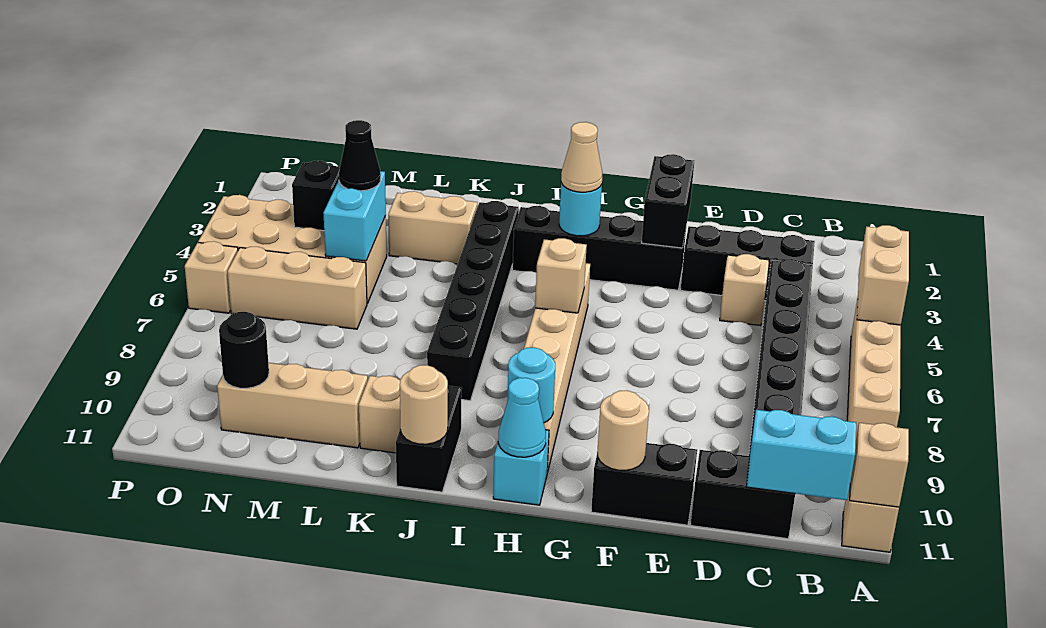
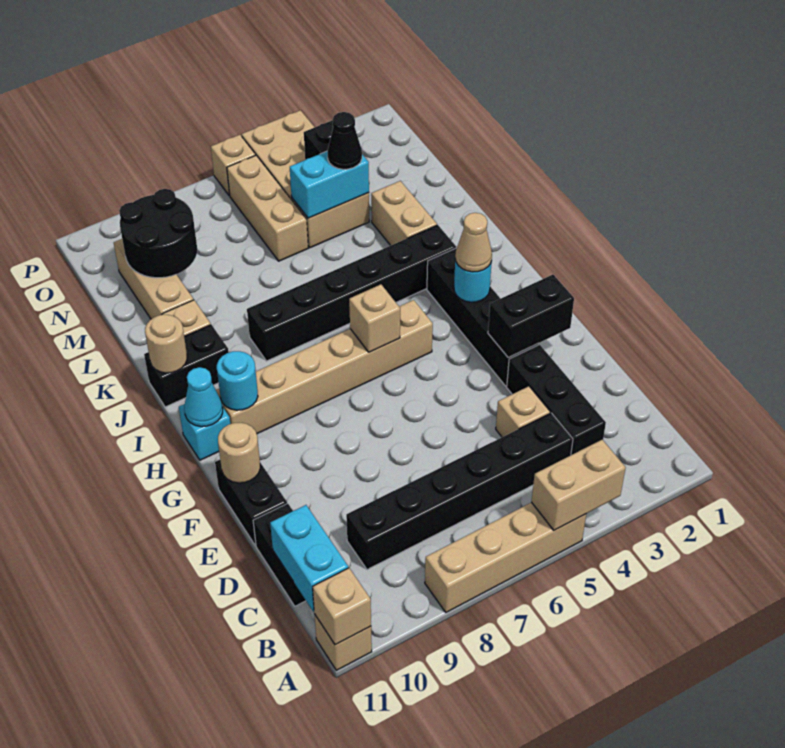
black 1x1 round brick [219,312,269,388] -> black 2x2 round brick [119,189,197,278]

